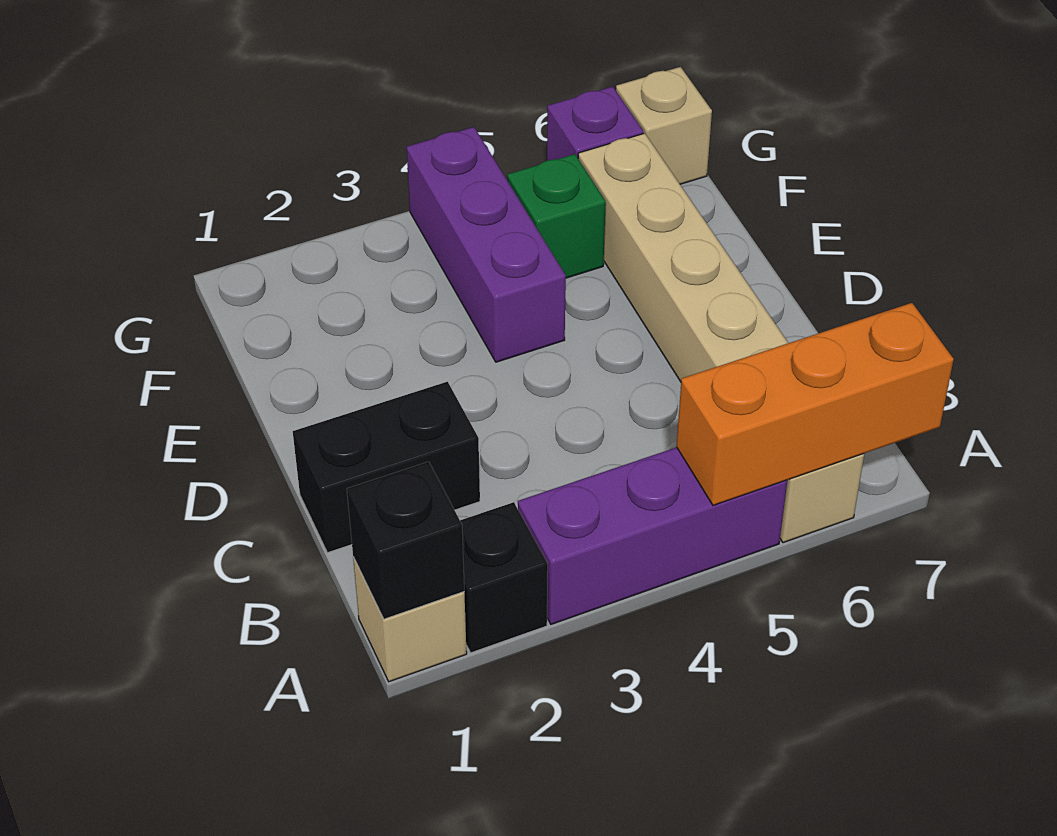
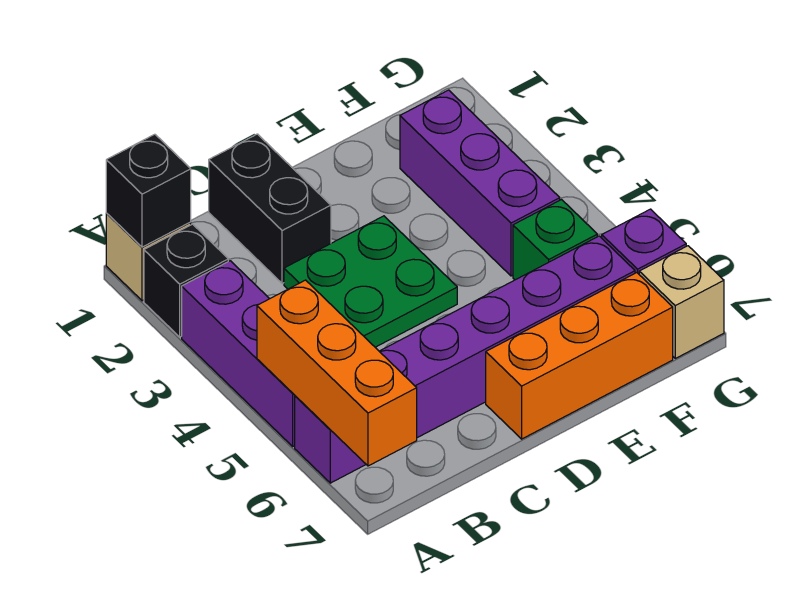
tan 1x6 brick [578,133,864,543] -> purple 1x6 brick [295,236,635,483]
none -> green 2x2 plate [284,216,457,347]
none -> orange 1x3 brick [486,273,673,439]
purple 1x3 brick [407,127,566,362] -> purple 1x3 brick turned to [400,90,560,276]

